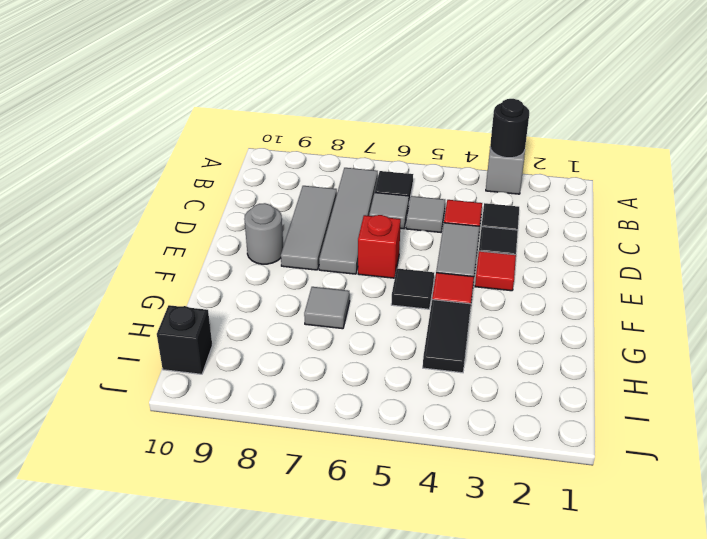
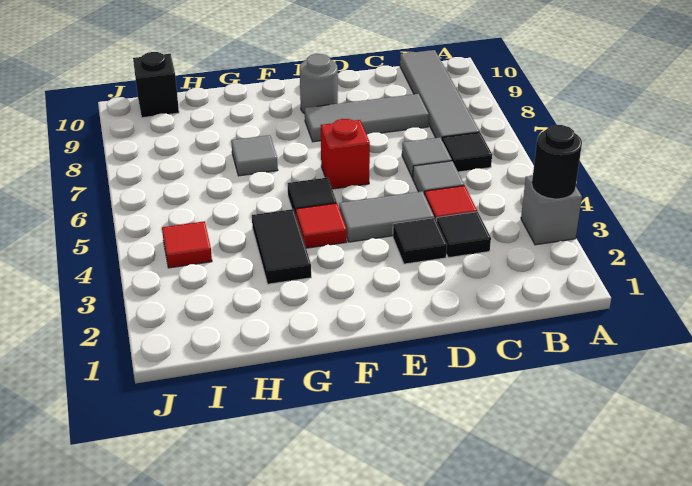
grey 1x4 tile [319,168,378,274] -> grey 1x4 tile turned to [400,50,480,139]
red 1x1 tile [475,251,516,291] -> red 1x1 tile moved to [162,221,212,268]
black 1x2 tile [423,300,471,373] -> black 1x2 tile turned to [252,209,311,284]

